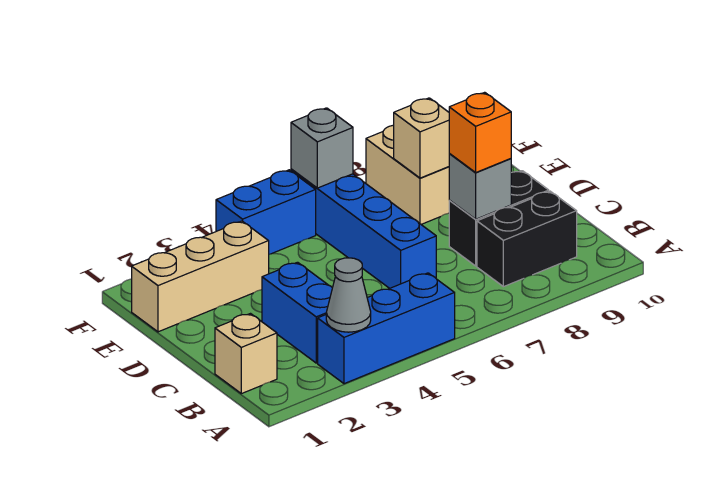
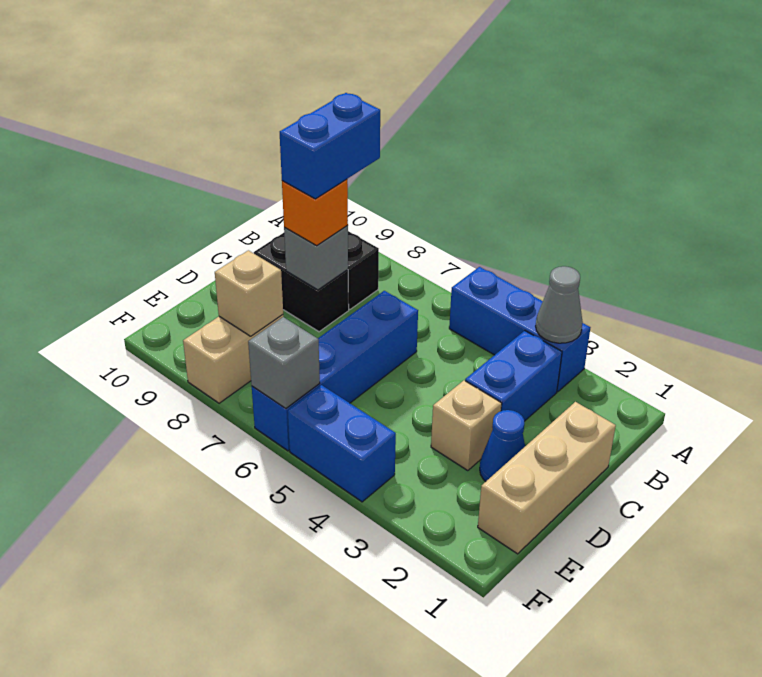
tan 1x1 brick [215,314,277,394] -> tan 1x1 brick moved to [431,380,502,471]
none -> blue 1x2 brick [280,93,380,199]
none -> blue 1x1 cone [480,410,525,481]
tan 1x3 brick [132,221,269,332] -> tan 1x3 brick turned to [478,402,616,554]

